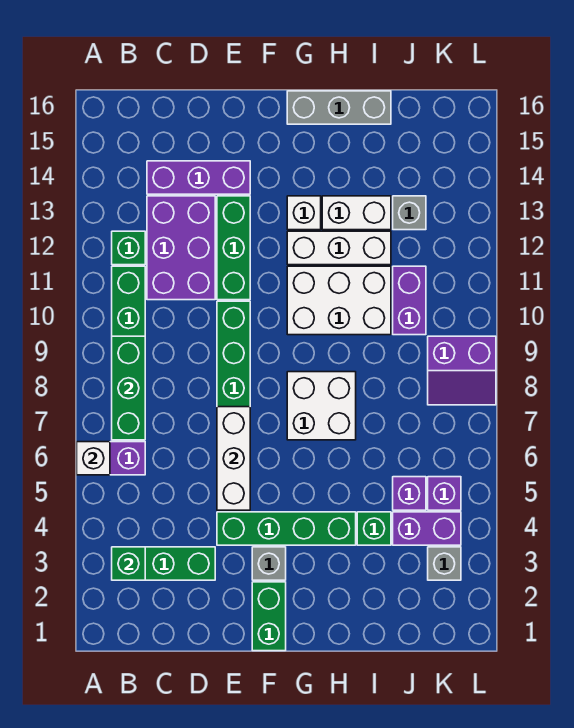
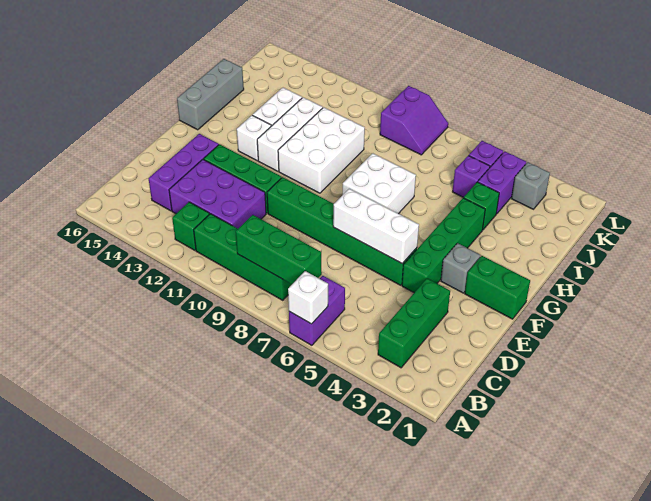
green 1x1 brick [112,547,145,580] -> none
purple 1x2 brick [393,266,426,335] -> none
grey 1x1 brick [393,196,426,230] -> none

